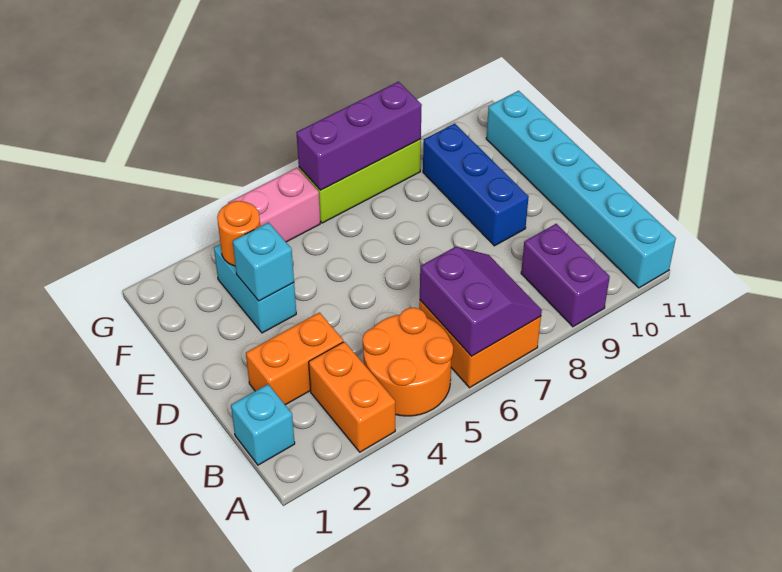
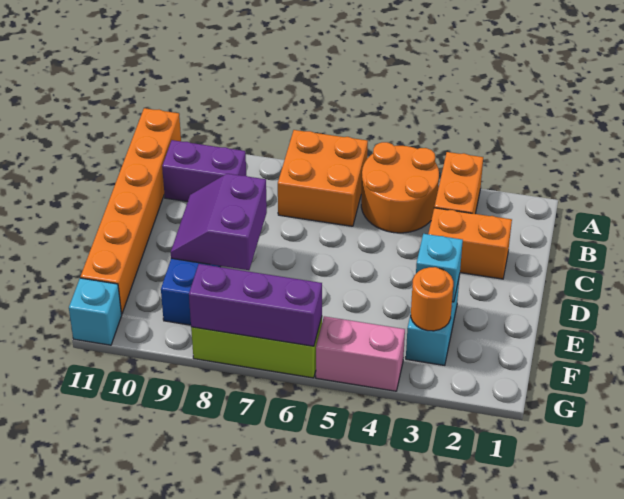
purple 2x2 slope [420,247,542,356] -> purple 2x2 slope moved to [171,174,267,270]
purple 1x2 brick [521,224,610,327] -> purple 1x2 brick turned to [162,140,246,202]
cyan 1x6 brick [486,91,676,288] -> orange 1x6 brick [81,108,181,314]
cyan 1x1 brick [231,384,295,465] -> cyan 1x1 brick moved to [69,278,122,345]

